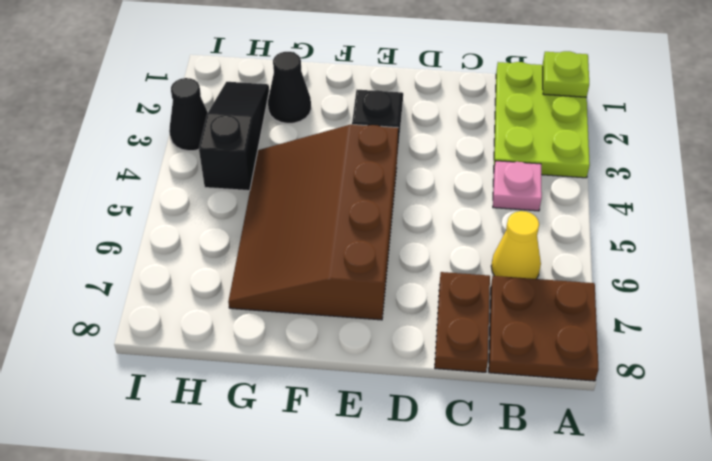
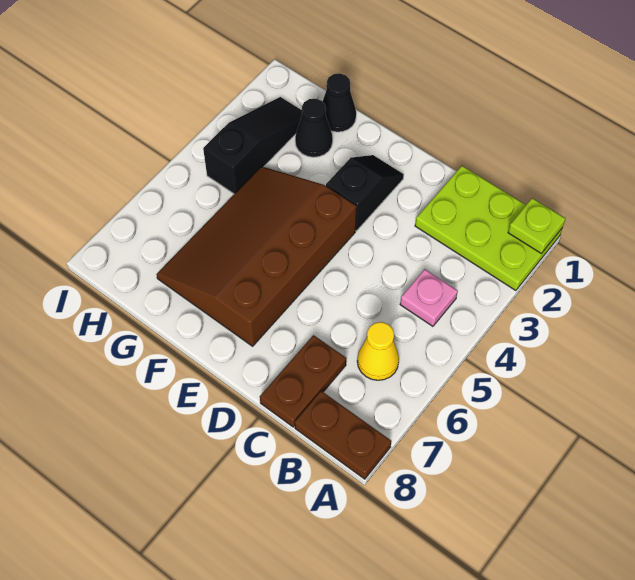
lime 2x3 plate [494,62,590,178] -> lime 2x3 plate turned to [415,166,562,291]
brown 2x2 plate [489,276,599,381] -> brown 1x2 plate [295,391,391,479]
black 1x1 cone [169,78,208,151] -> black 1x1 cone moved to [322,73,356,132]

